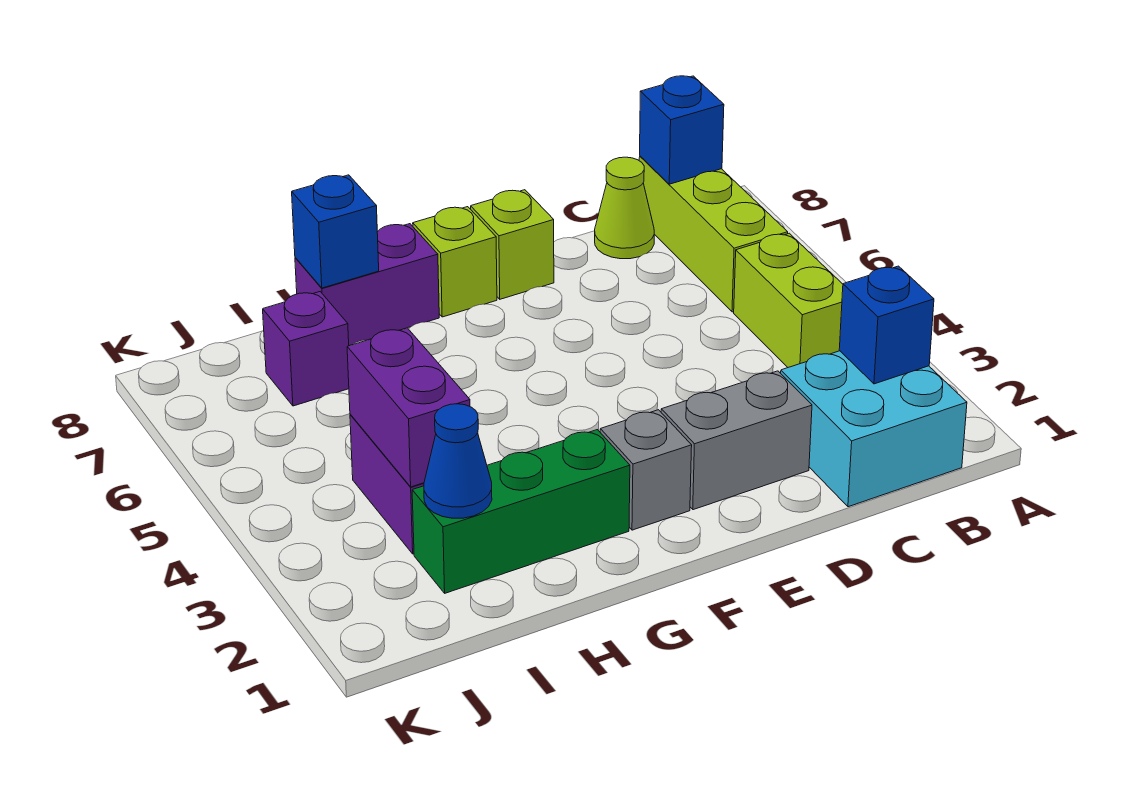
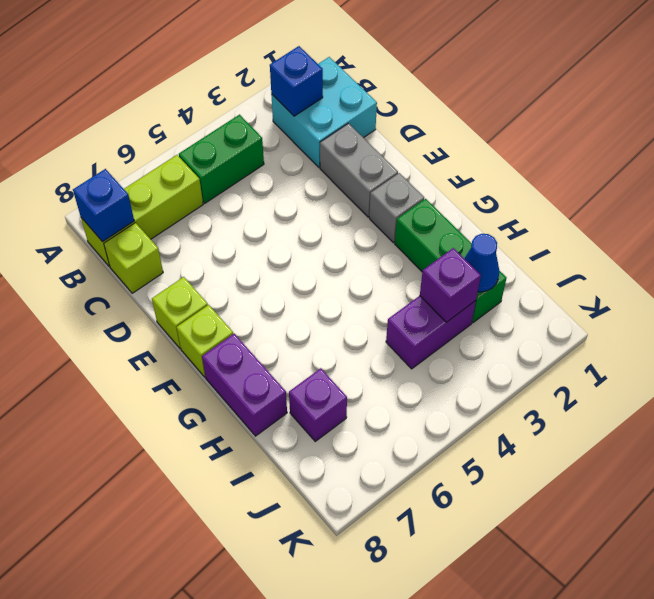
lime 1x2 brick [734,233,843,367] -> green 1x2 brick [179,115,264,203]
lime 1x1 cone [595,157,654,259] -> lime 1x1 brick [104,223,163,293]
blue 1x1 brick [292,175,379,288] -> none
purple 1x2 brick [347,328,470,487] -> purple 1x1 brick [420,248,481,322]

